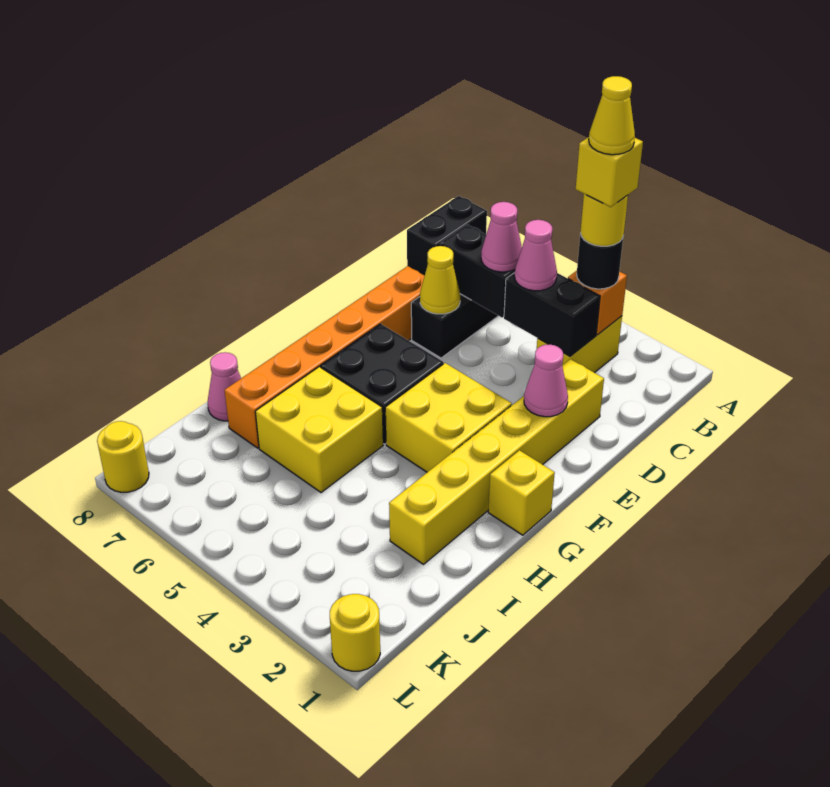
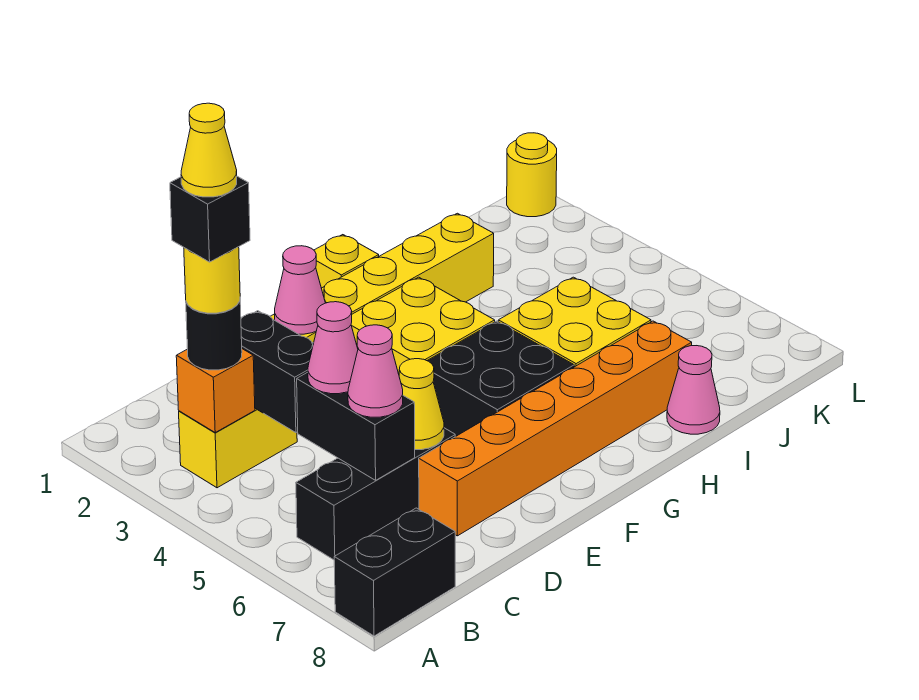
yellow 1x1 brick [576,137,643,207] -> black 1x1 brick [170,176,250,262]
pink 1x1 cone [515,220,557,291] -> pink 1x1 cone moved to [348,325,403,417]
yellow 1x1 round brick [97,421,149,492] -> none

